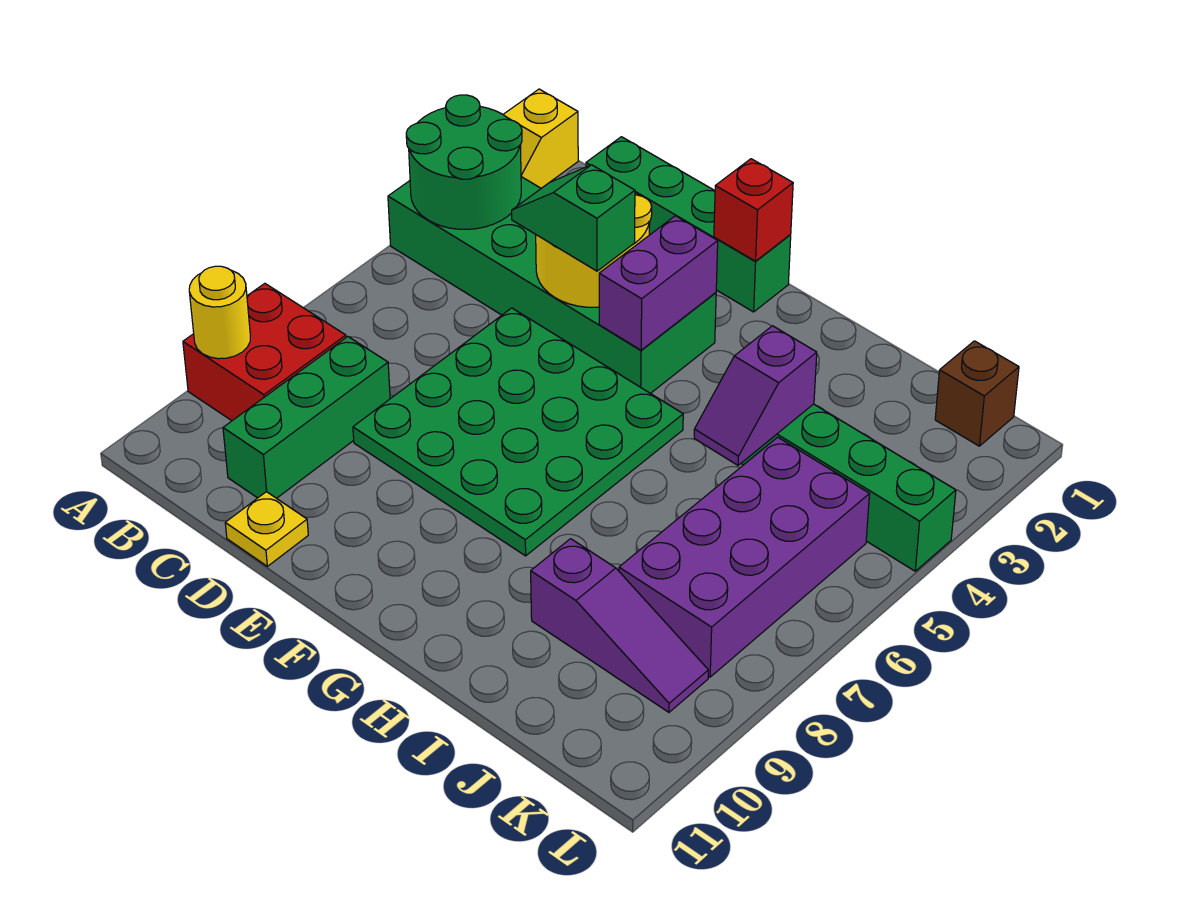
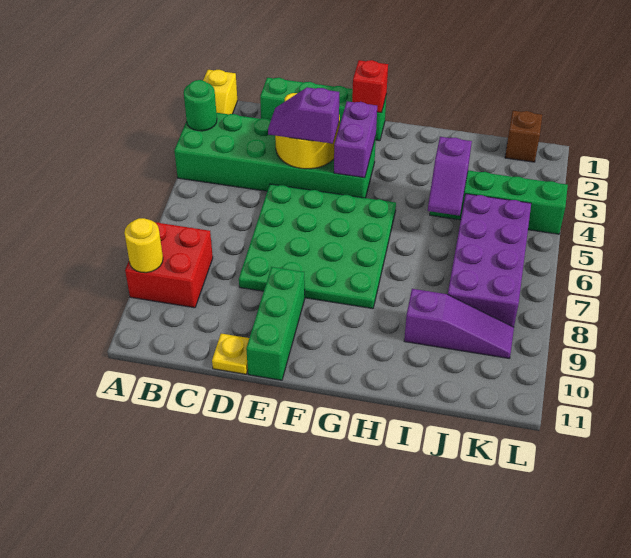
green 2x2 round brick [406,95,522,229] -> green 1x1 round brick [184,80,217,131]
green 1x3 brick [223,337,390,498] -> green 1x3 brick moved to [246,267,305,380]
green 1x2 slope [512,165,635,271] -> purple 1x2 slope [268,87,339,144]

